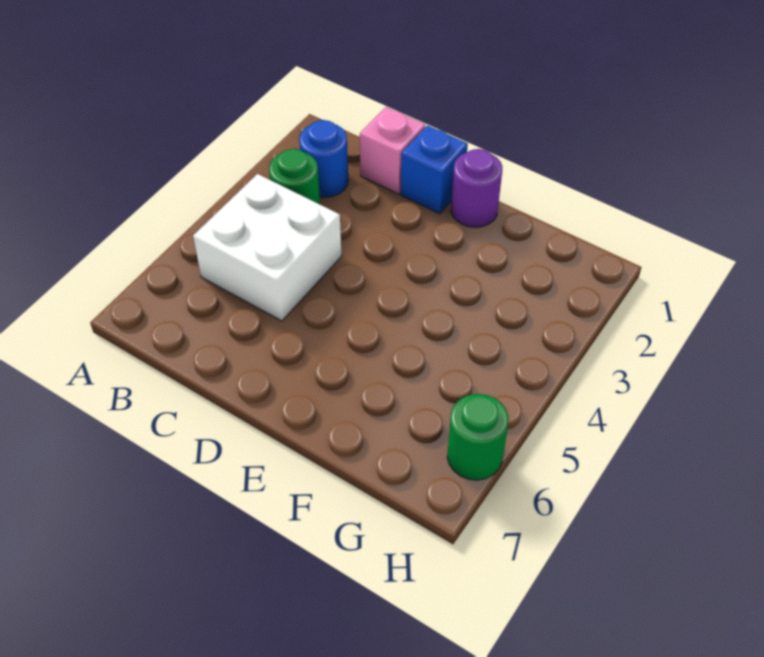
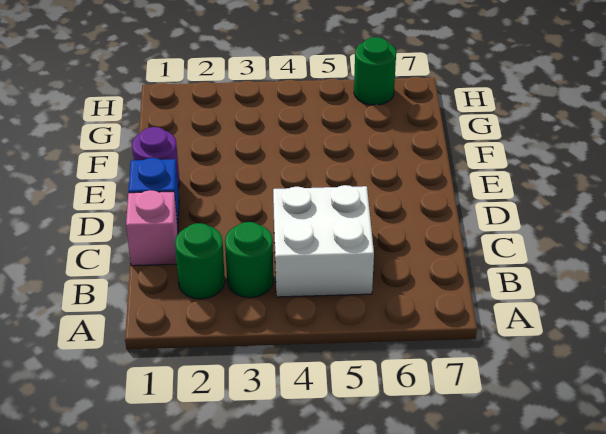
blue 1x1 round brick [299,120,348,197] -> green 1x1 round brick [175,223,225,299]

